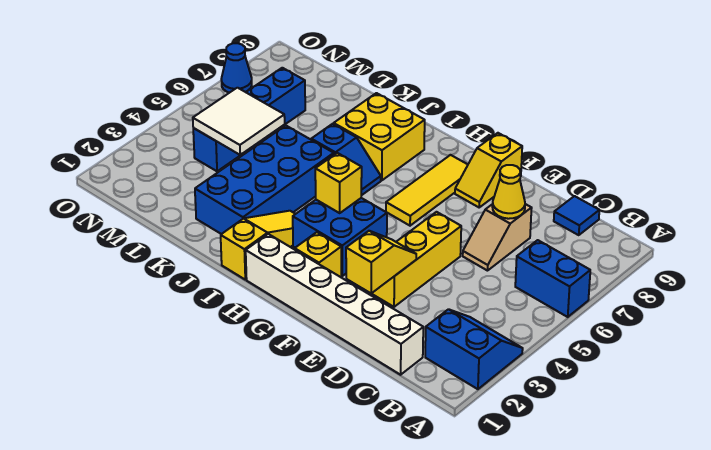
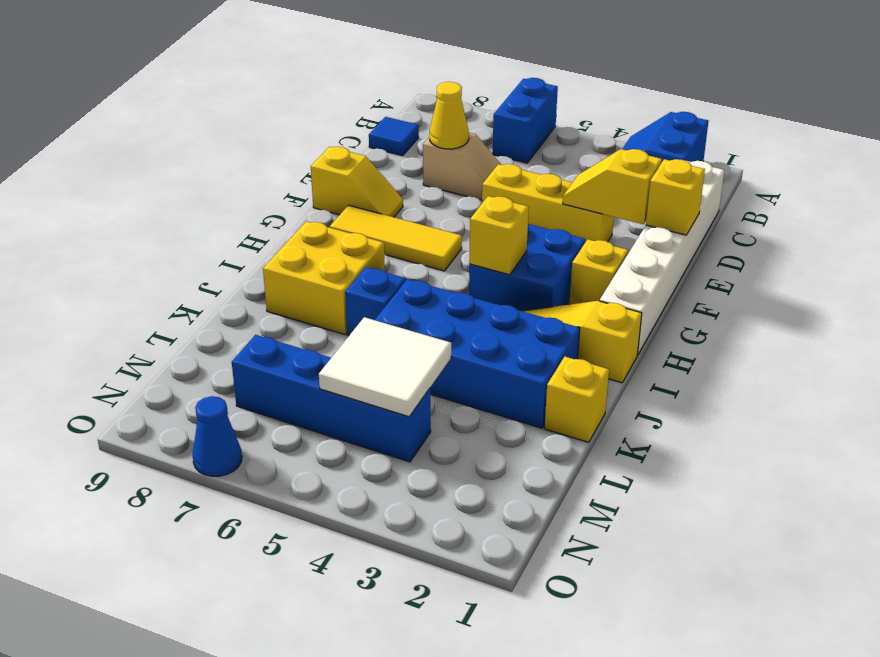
none -> yellow 1x1 brick [646,159,705,235]
none -> yellow 1x1 brick [545,357,609,442]

